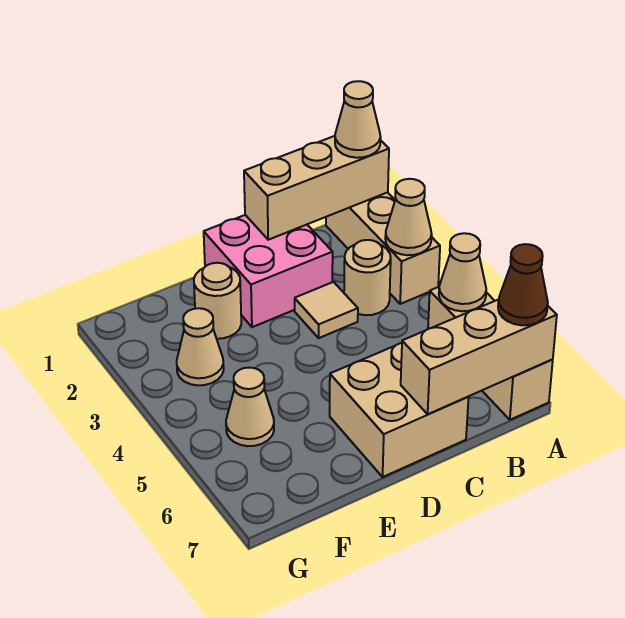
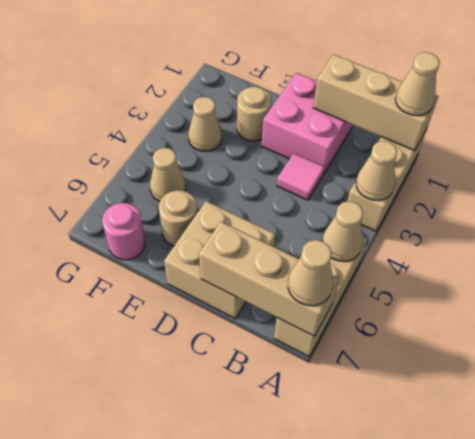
brown 1x1 cone [498,244,548,325] -> tan 1x1 cone [288,240,333,306]
tan 1x1 round brick [344,240,391,315] -> tan 1x1 round brick moved to [159,190,198,246]
tan 1x1 tile [295,282,358,338] -> pink 1x1 tile [277,153,325,200]
none -> pink 1x1 round brick [102,203,145,260]

